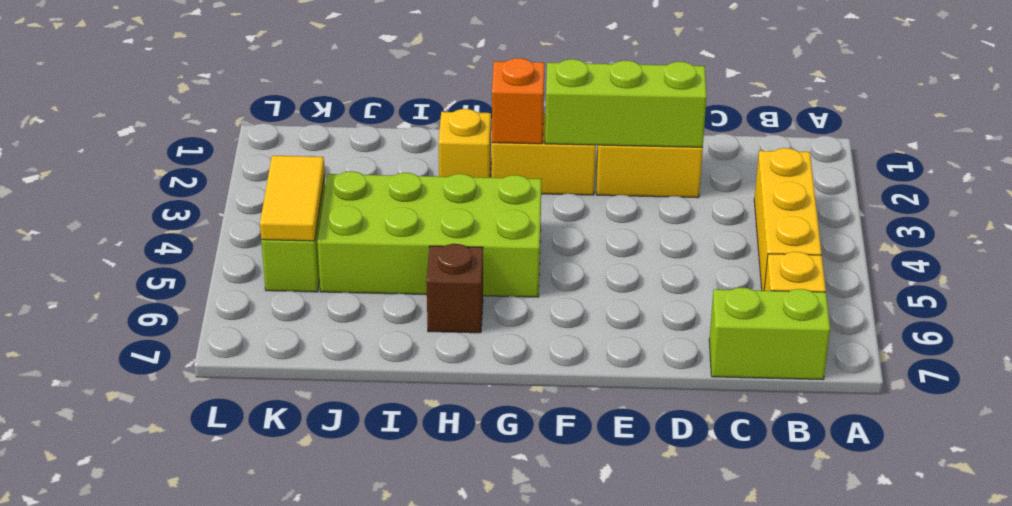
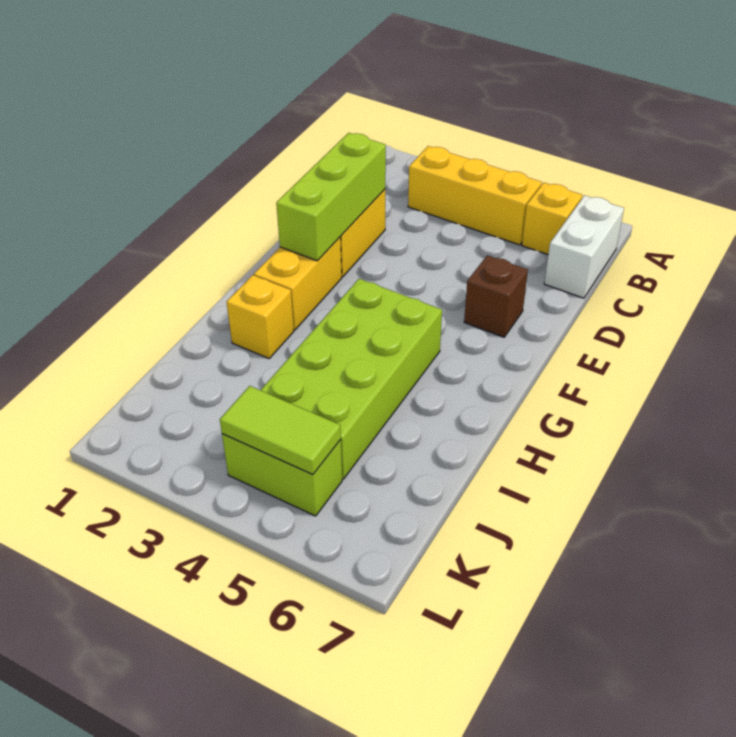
lime 1x2 brick [709,288,830,380] -> white 1x2 brick [544,195,624,298]
orange 1x1 brick [492,58,544,144] -> none
brown 1x1 brick [426,244,483,333] -> brown 1x1 brick moved to [464,255,528,337]
yellow 1x2 tile [260,156,325,241] -> lime 1x2 tile [220,386,341,475]

